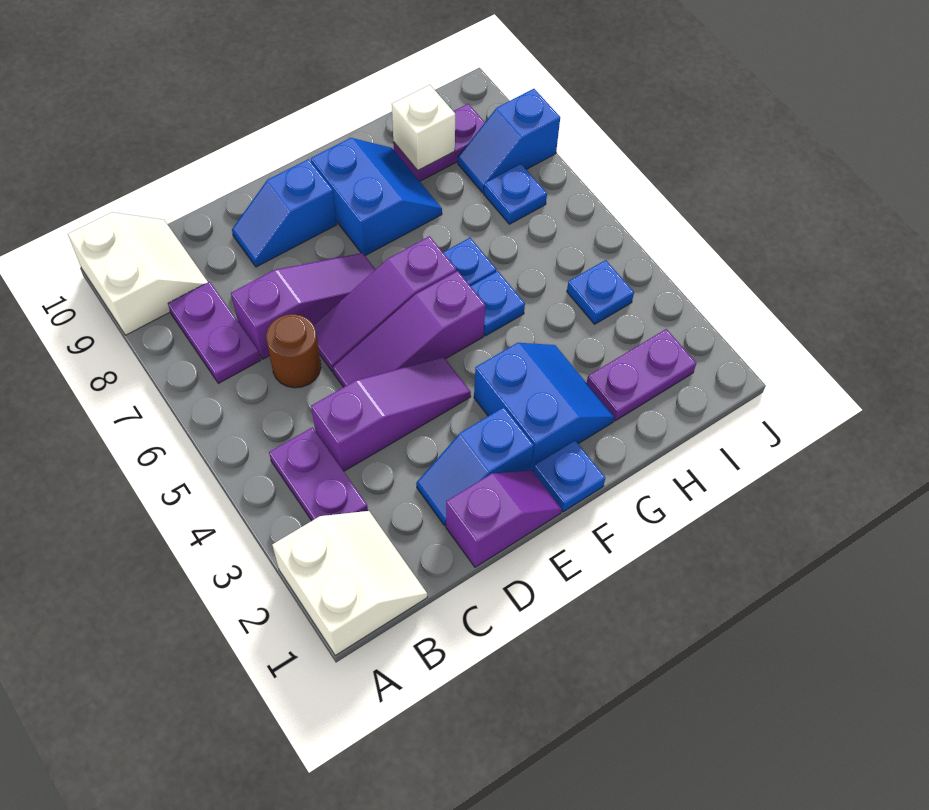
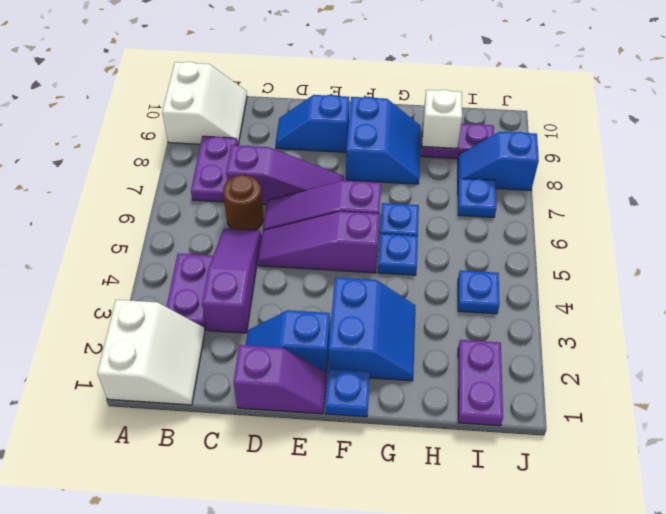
purple 1x3 slope [311,357,471,471] -> purple 1x3 slope turned to [202,228,261,333]
purple 1x2 plate [587,329,696,421] -> purple 1x2 plate turned to [458,340,503,426]

